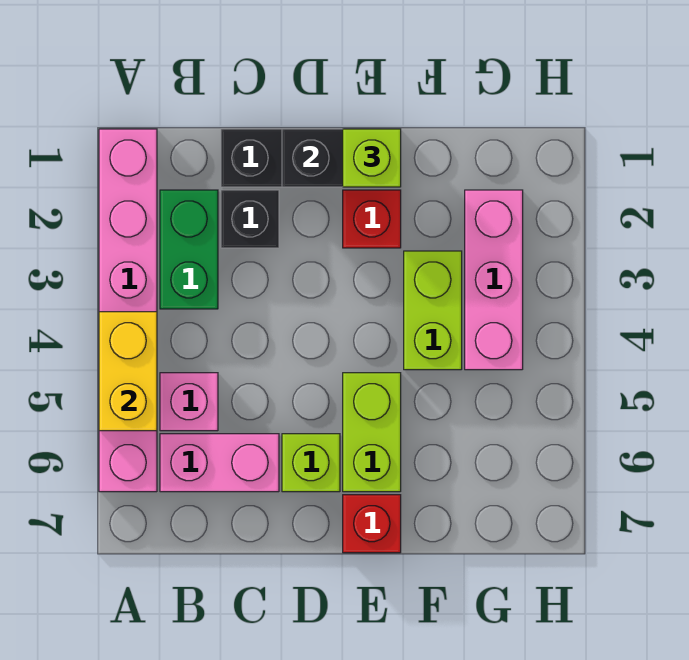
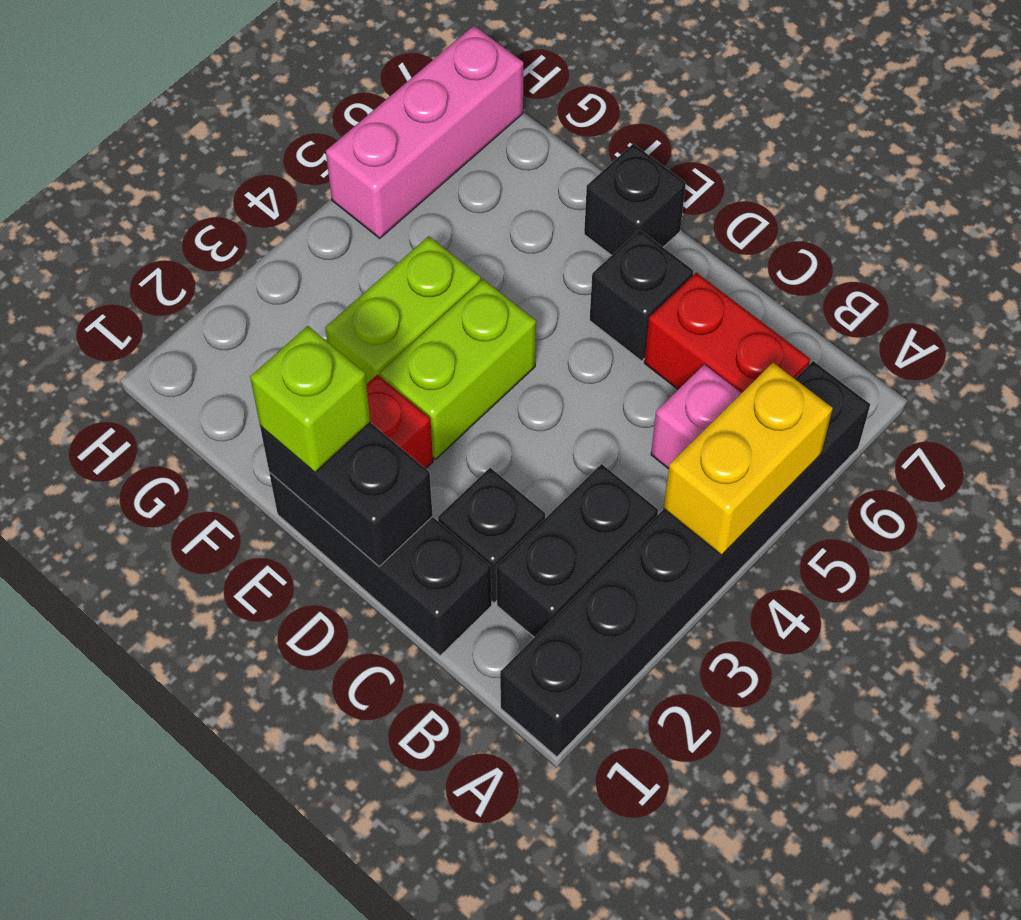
pink 1x6 brick [99,129,157,492] -> black 1x6 brick [500,361,870,757]
green 1x2 brick [160,190,218,309] -> black 1x2 brick [496,464,658,637]
pink 1x2 brick [160,434,279,492] -> red 1x2 brick [644,273,810,393]
lime 1x1 brick [282,434,340,492] -> black 1x1 brick [590,230,693,361]
lime 1x2 brick [343,373,401,492] -> lime 1x2 brick moved to [380,279,536,459]
red 1x1 brick [343,495,401,553] -> black 1x1 brick [584,144,686,255]
pink 1x3 brick [465,190,523,370] -> pink 1x3 brick moved to [326,26,523,238]

